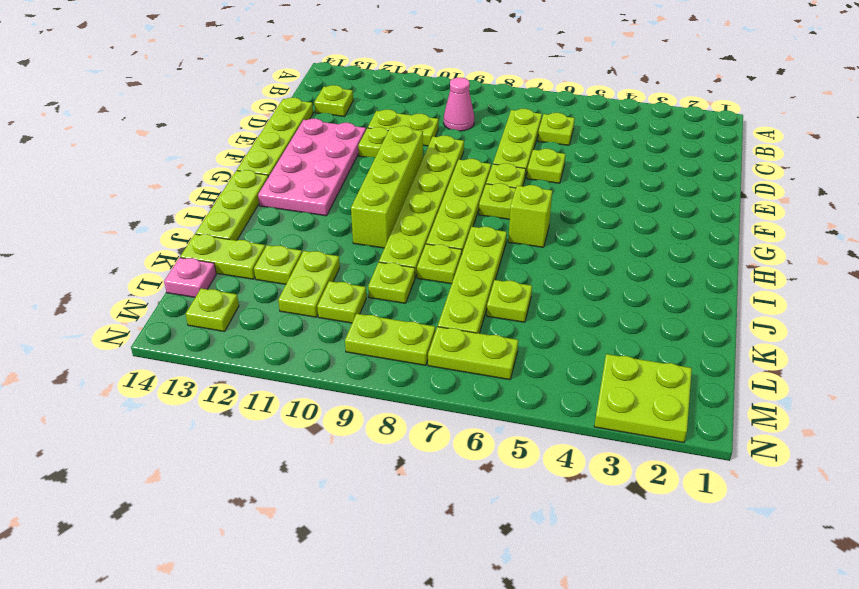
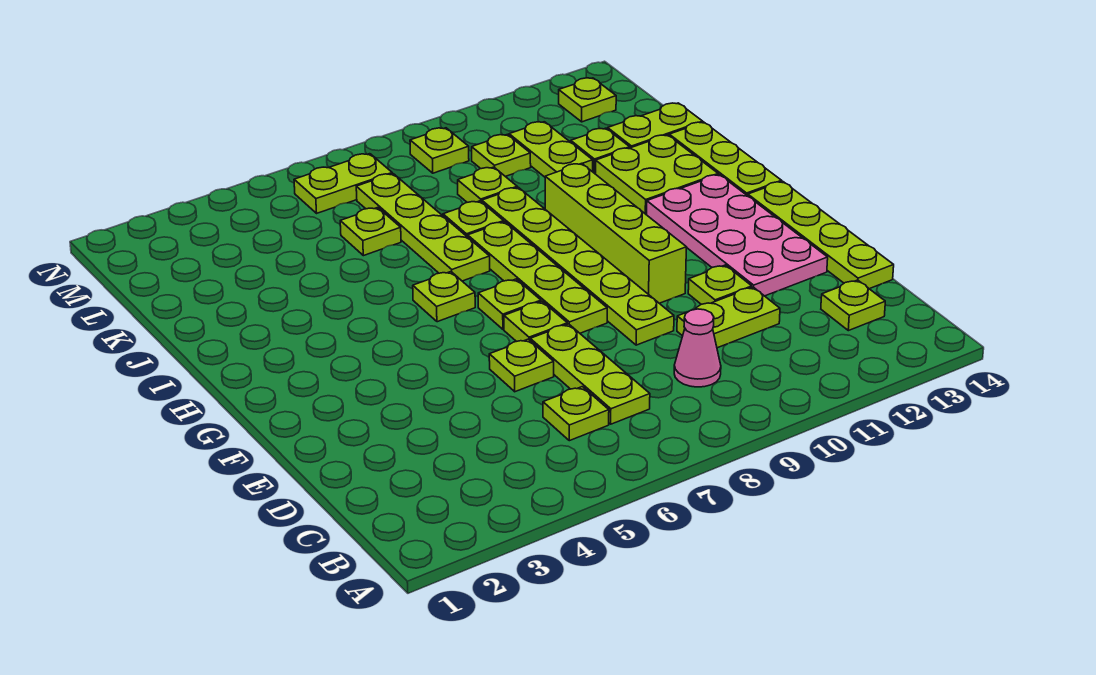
lime 1x1 brick [508,185,552,247] -> lime 1x1 plate [413,272,475,322]
pink 1x1 plate [164,258,216,297] -> none
lime 2x2 plate [594,354,692,443] -> lime 2x2 plate moved to [596,135,718,214]
lime 1x2 plate [345,314,435,365] -> lime 1x1 plate [410,128,469,173]

